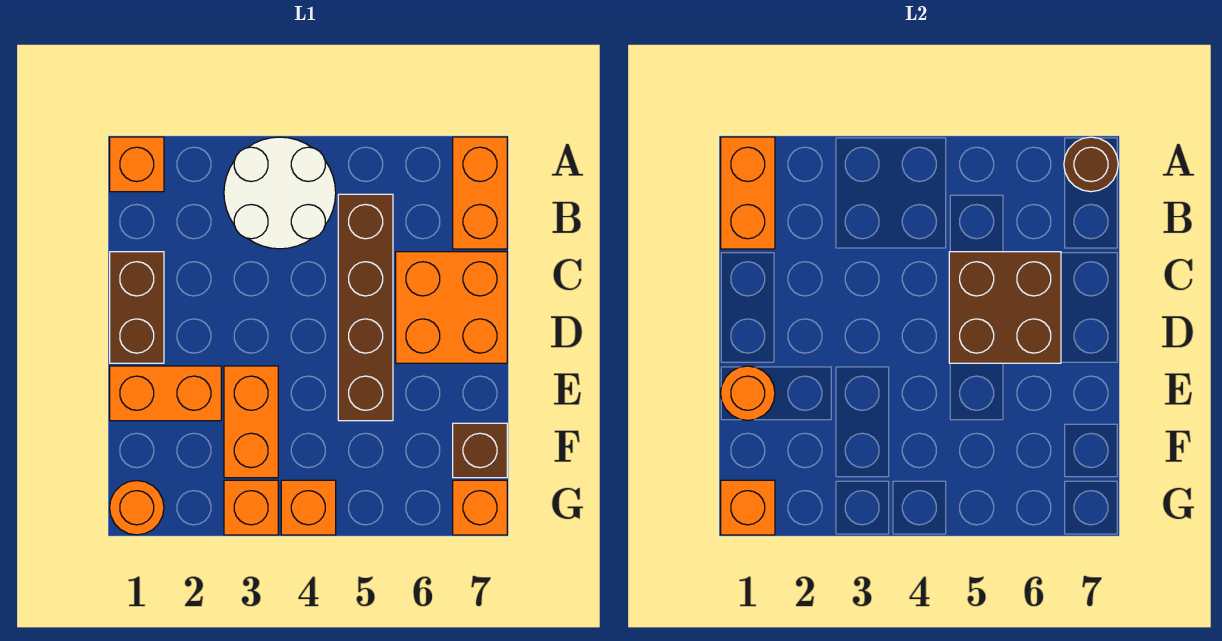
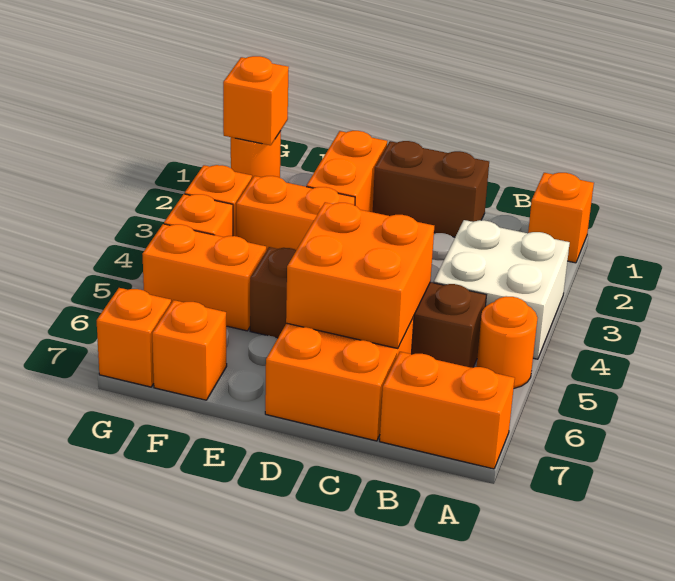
orange 1x2 brick [721,137,775,249] -> orange 1x2 brick moved to [142,224,266,331]
white 2x2 round brick [224,137,336,249] -> white 2x2 brick [434,220,570,359]
brown 1x1 round brick [1064,137,1118,192] -> none
brown 2x2 brick [949,252,1061,363] -> orange 2x2 brick [286,202,434,349]
orange 1x1 round brick [721,366,775,420] -> orange 1x1 round brick moved to [477,296,537,388]
brown 1x1 brick [453,423,507,478] -> orange 1x1 brick [152,300,227,400]

